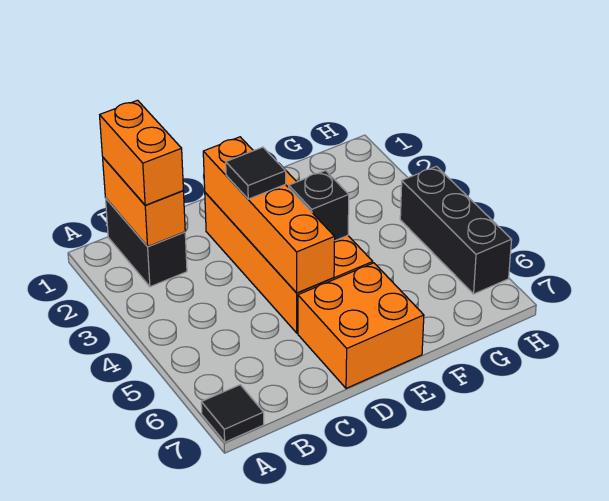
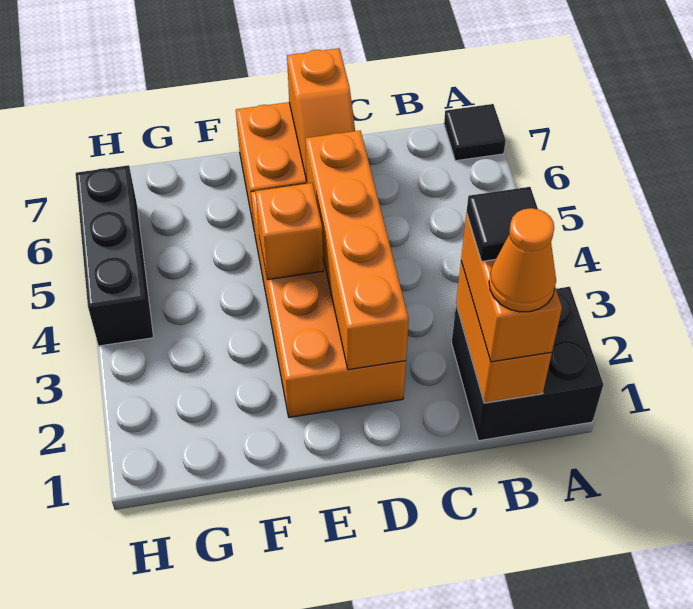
black 1x2 brick [105,198,187,287] -> black 2x2 brick [452,287,603,441]
none -> orange 1x1 cone [489,208,556,312]
black 1x1 tile [226,147,286,199] -> black 1x1 tile moved to [467,187,538,262]
none -> orange 1x2 slope [287,48,355,181]
black 1x1 brick [289,171,349,241] -> orange 1x1 brick [255,183,323,280]

